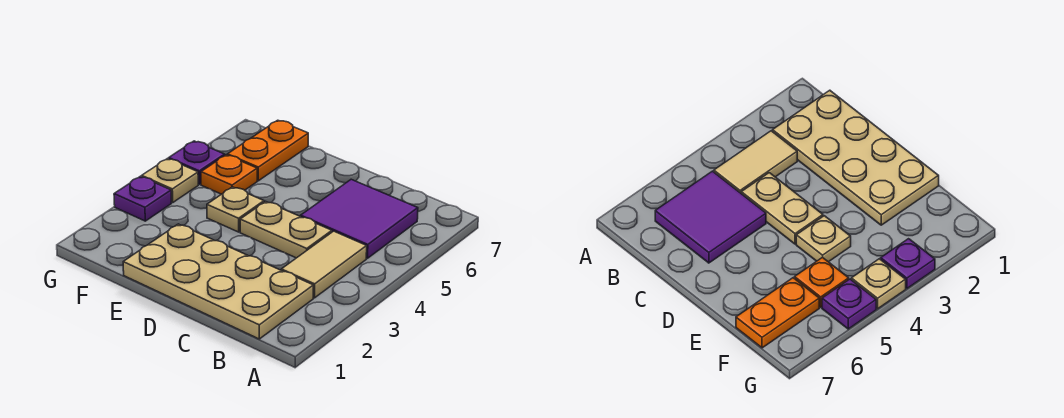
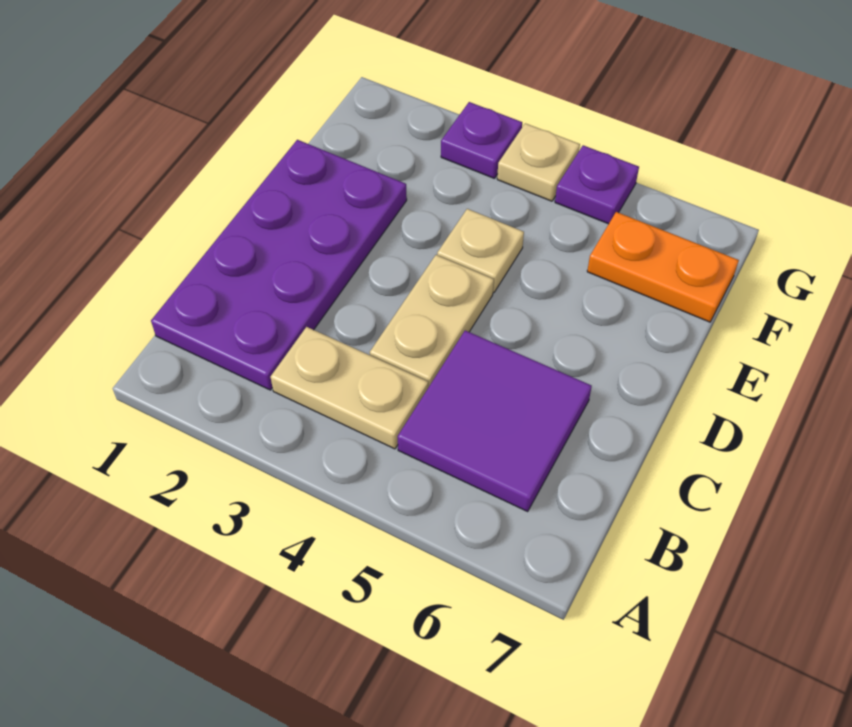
tan 2x4 plate [123,224,313,339] -> purple 2x4 plate [151,140,407,390]
tan 1x2 tile [281,231,367,298] -> tan 1x2 plate [270,327,428,449]
orange 1x1 plate [201,155,257,194] -> none

